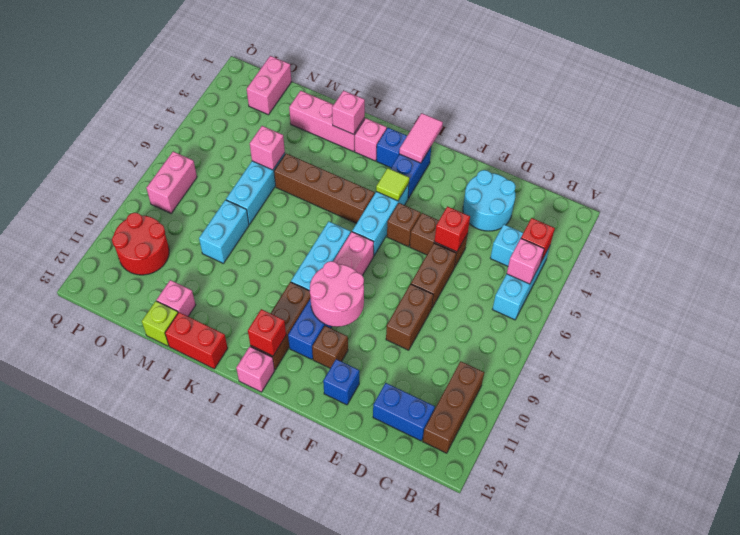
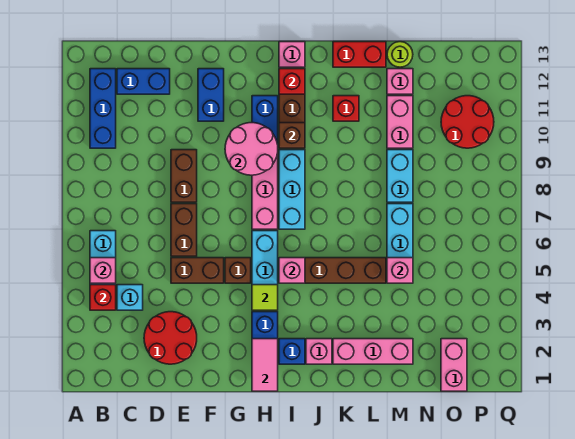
brown 1x3 brick [423,361,484,453] -> blue 1x3 brick [90,69,116,148]
cyan 2x2 round brick [463,170,516,231] -> red 2x2 round brick [144,312,197,364]
red 1x1 brick [434,206,470,252] -> red 1x1 brick moved to [333,96,359,121]
blue 1x1 brick [323,359,359,405] -> blue 1x2 brick [198,69,224,121]
brown 1x1 brick [312,326,348,368] -> brown 1x1 brick moved to [279,123,305,148]
pink 1x1 brick [332,90,365,134] -> pink 1x1 brick moved to [279,258,305,283]
lime 1x1 brick [142,301,178,346] -> lime 1x1 round brick [387,42,413,67]
pink 1x2 brick [146,151,197,213] -> pink 1x2 brick moved to [387,96,413,148]

